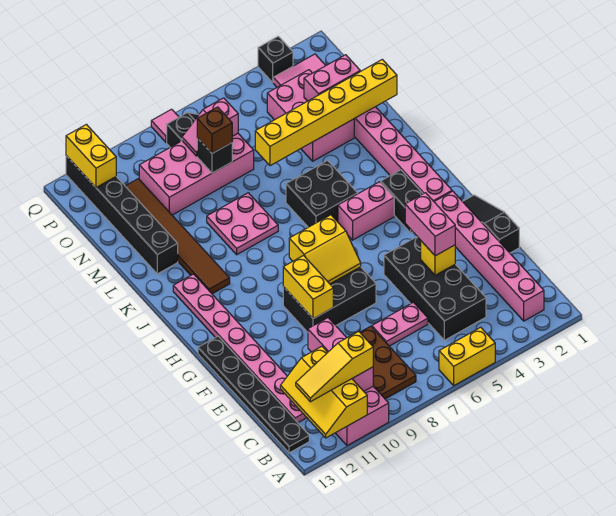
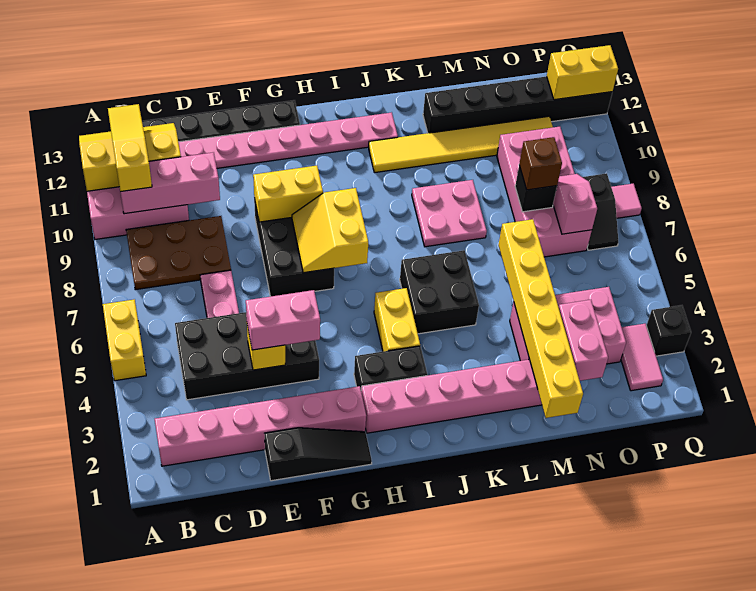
pink 1x2 brick [338,182,394,240] -> yellow 1x2 brick [374,288,420,352]
brown 1x6 tile [125,179,230,294] -> yellow 1x6 tile [369,116,553,173]

